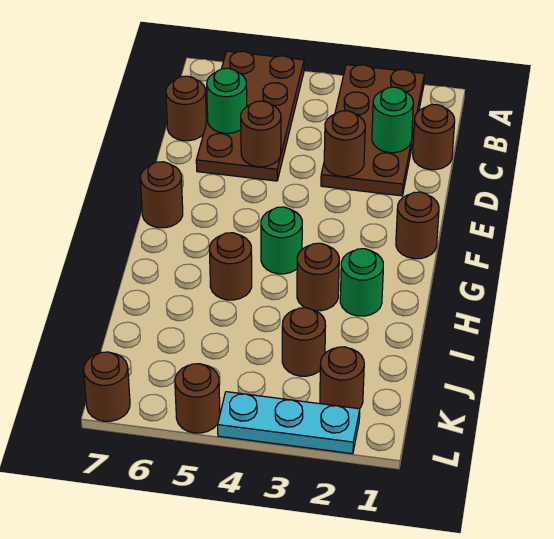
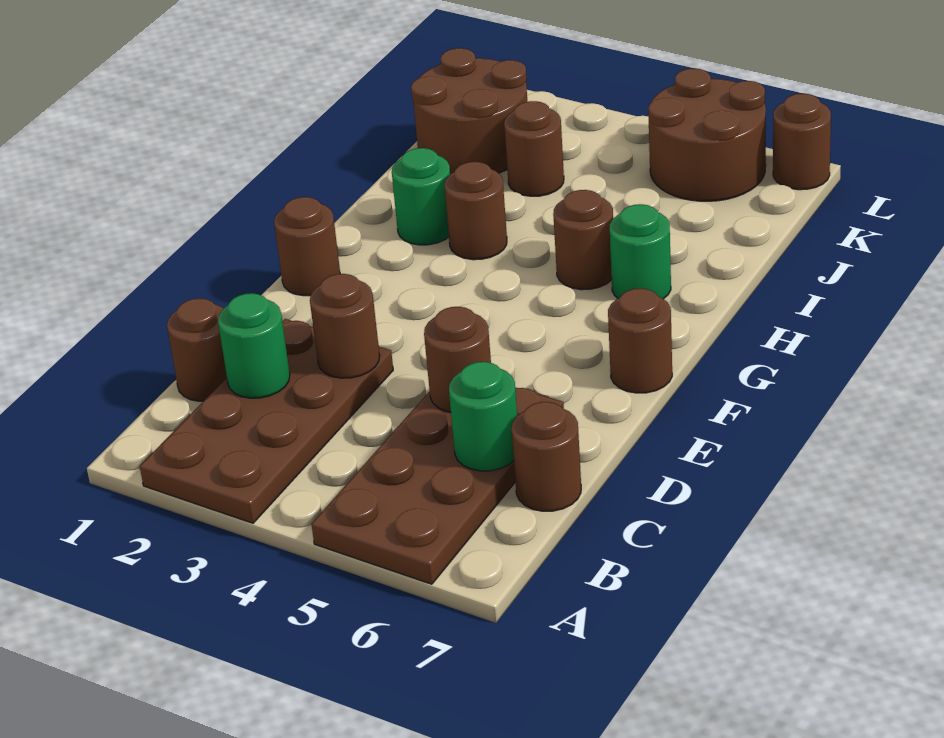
green 1x1 round brick [261,207,302,274] -> green 1x1 round brick moved to [610,204,671,299]
brown 1x1 round brick [320,347,364,409] -> brown 2x2 round brick [411,48,527,174]
cyan 1x3 plate [218,392,360,454] -> none
brown 1x1 round brick [175,364,220,433] -> brown 2x2 round brick [648,68,766,201]

